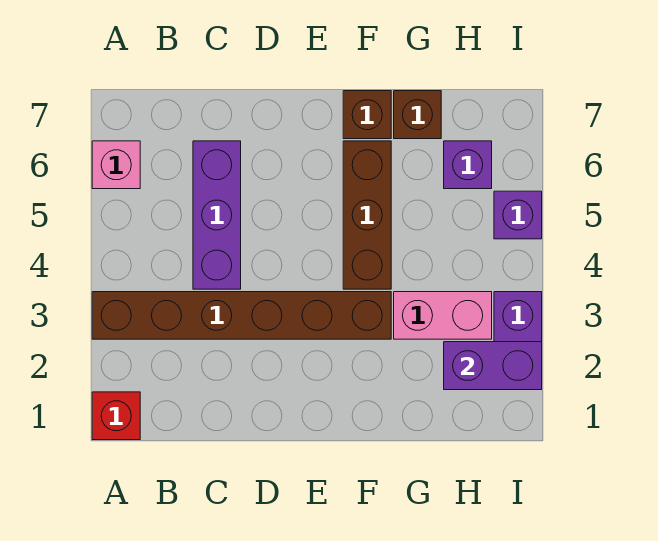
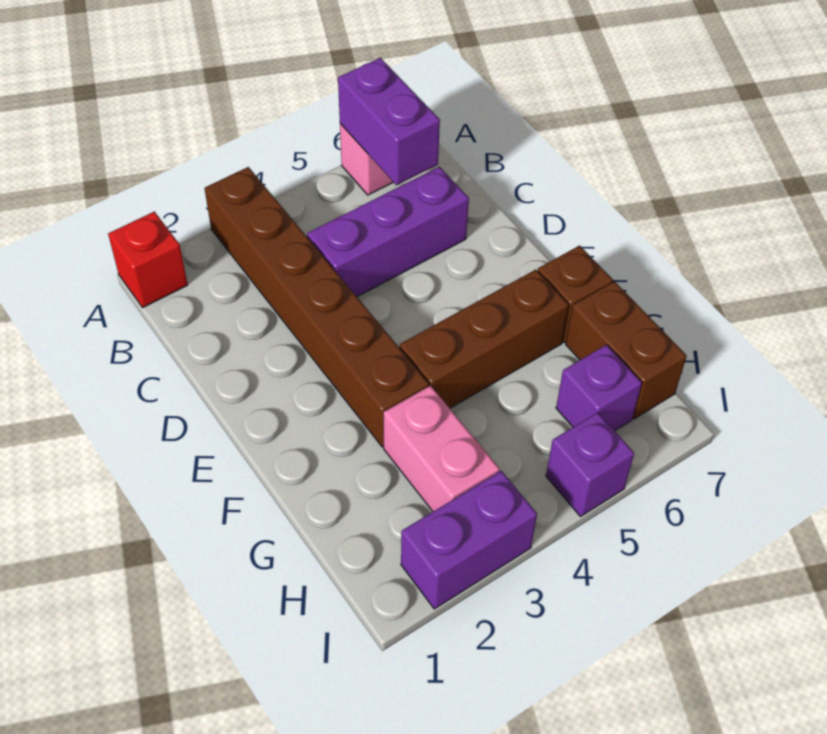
brown 1x1 brick [394,91,441,139] -> brown 1x2 brick [566,282,687,419]
purple 1x2 brick [444,342,542,390] -> purple 1x2 brick moved to [338,58,440,185]

